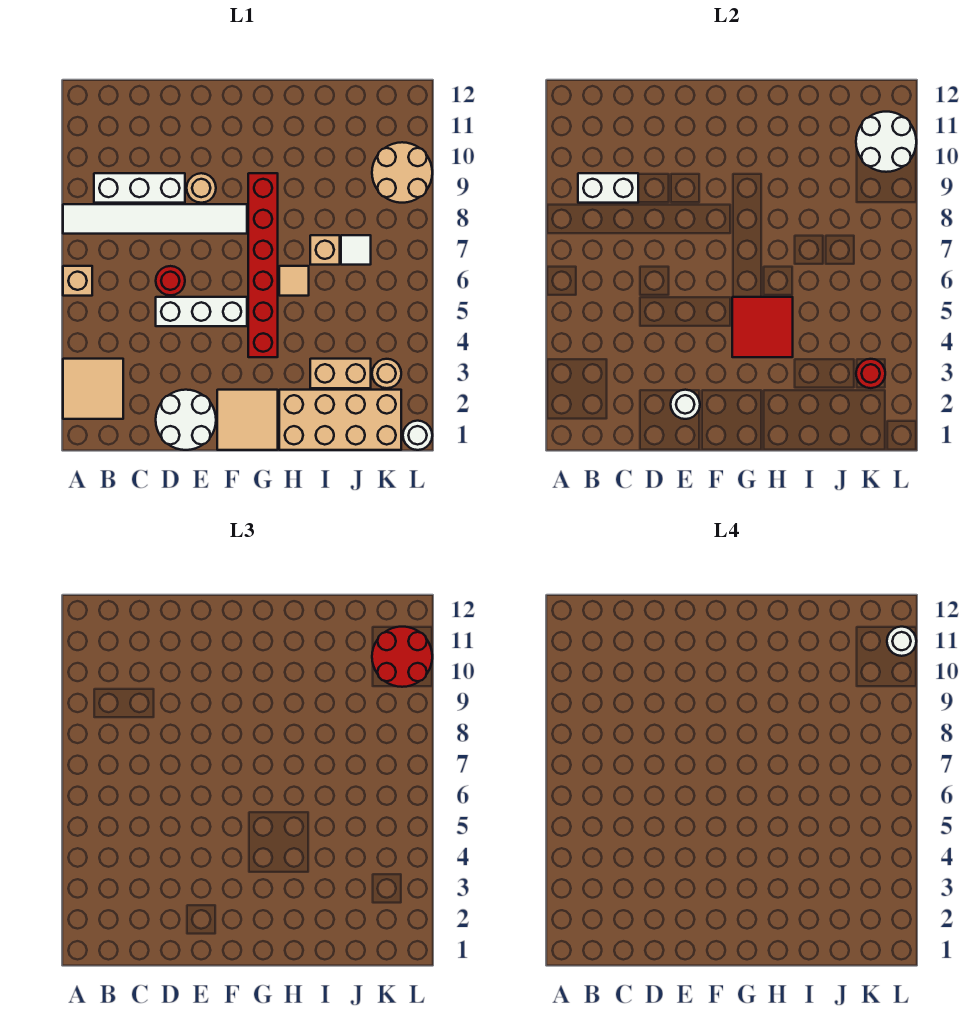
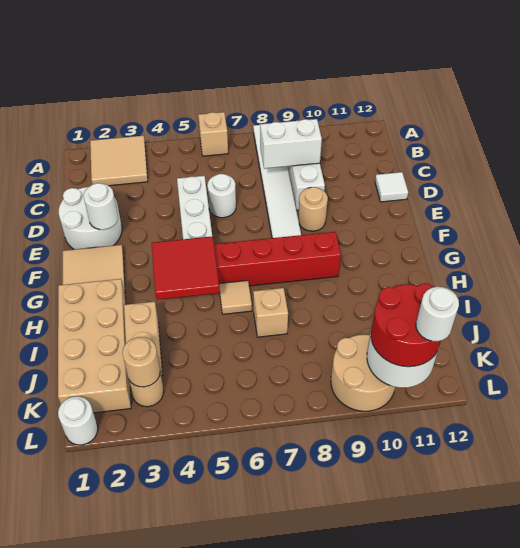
white 1x2 brick [578,173,638,203] -> white 1x2 brick turned to [260,119,322,169]
red 1x1 round brick [156,266,185,295] -> white 1x1 round brick [207,174,236,218]
white 1x1 tile [341,235,371,265] -> white 1x1 tile moved to [375,172,408,202]
red 1x1 round brick [856,359,885,388] -> tan 1x1 round brick [122,337,160,387]

